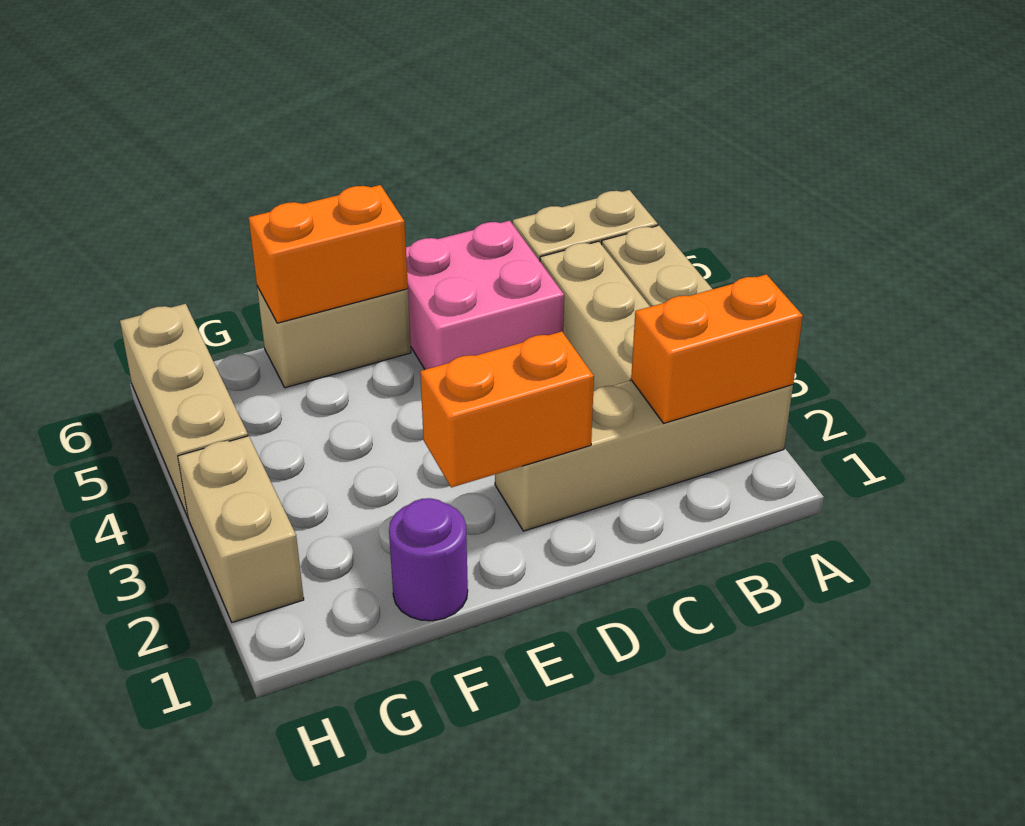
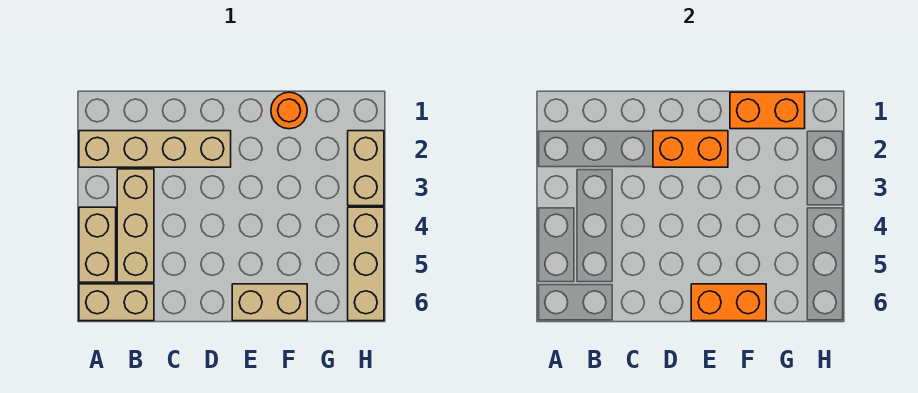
orange 1x2 brick [631,274,803,423] -> orange 1x2 brick moved to [730,92,805,129]
pink 2x2 brick [406,221,564,369] -> none
purple 1x1 round brick [389,498,468,621] -> orange 1x1 round brick [271,92,307,129]

